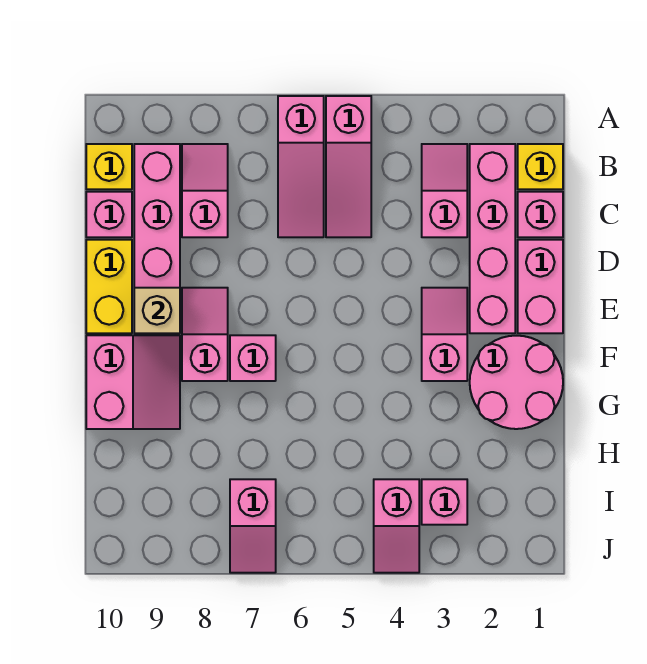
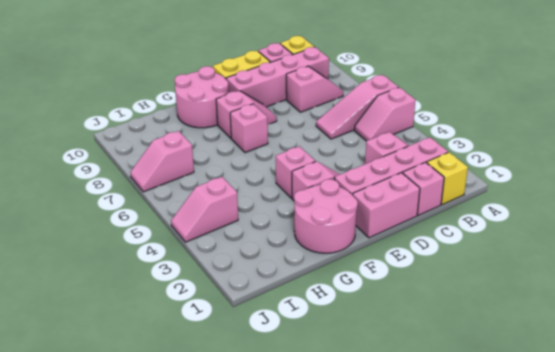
pink 1x3 slope [326,96,371,237] -> pink 1x2 slope [354,87,416,141]
tan 1x1 brick [134,288,180,333] -> none
pink 2x2 slope [86,335,180,429] -> pink 2x2 round brick [175,66,229,128]
pink 1x1 brick [422,479,467,525] -> pink 1x1 brick moved to [276,146,315,198]

